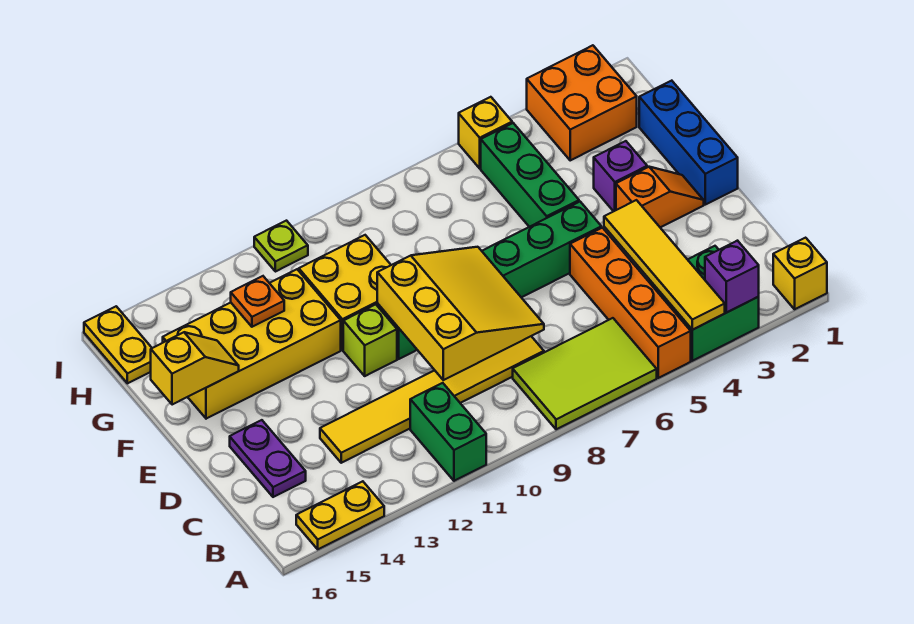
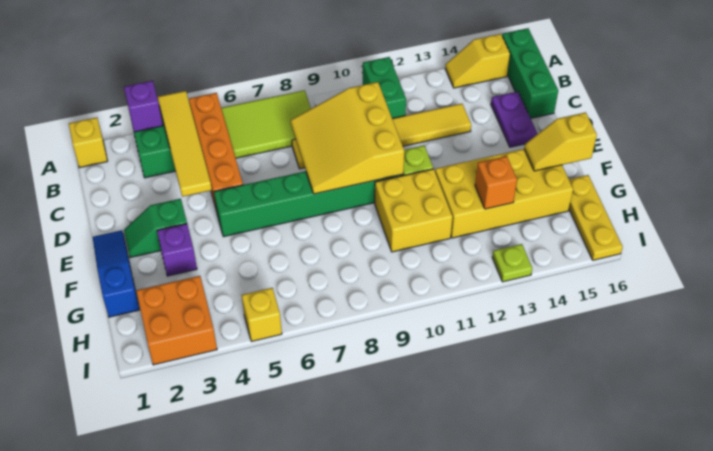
yellow 1x2 plate [296,481,384,549] -> yellow 1x2 slope [445,34,510,88]
blue 1x3 brick [639,81,738,205] -> blue 1x3 slope [93,230,139,317]
orange 1x2 slope [616,167,704,227] -> green 1x2 slope [124,199,187,258]
green 1x3 brick [481,123,579,227] -> green 1x3 brick moved to [502,28,558,118]
orange 1x1 plate [231,276,284,327] -> orange 1x1 brick [475,156,517,209]
yellow 1x2 plate [84,306,152,383] -> yellow 1x3 plate [569,175,623,260]
lime 1x1 plate [254,221,308,272] -> lime 1x1 plate moved to [492,244,532,282]

